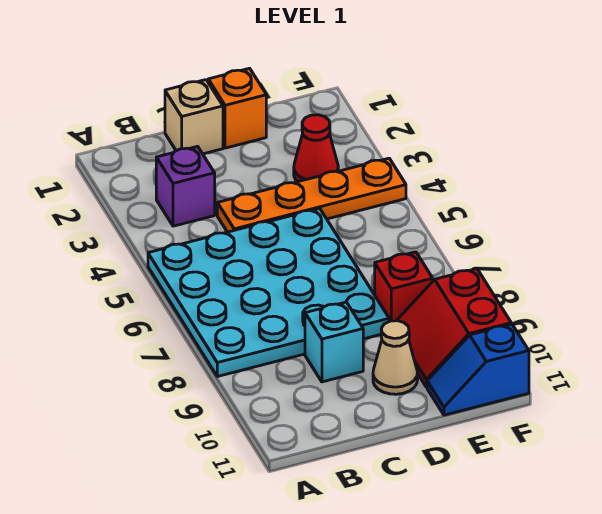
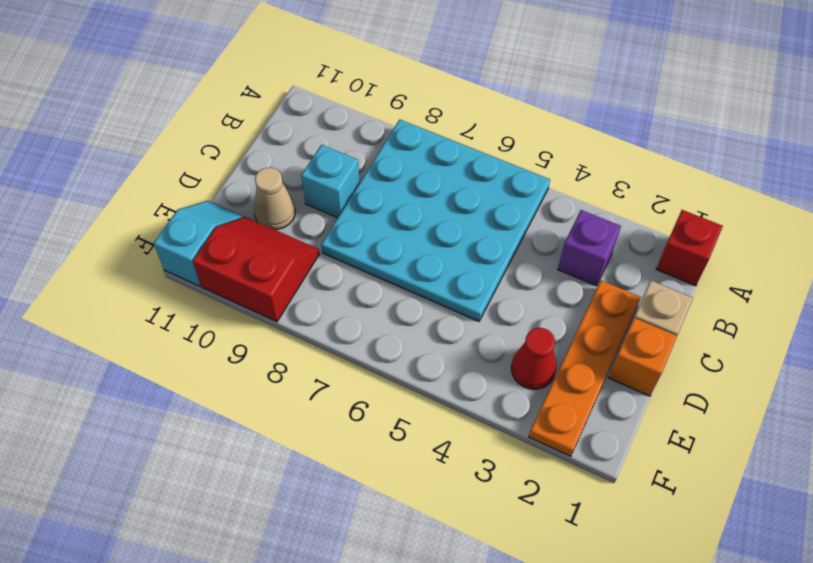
orange 1x4 plate [217,158,406,232] -> orange 1x4 plate moved to [529,280,641,456]
red 1x1 brick [375,252,433,321] -> red 1x1 brick moved to [656,210,723,286]
blue 1x2 slope [427,324,529,415] -> cyan 1x2 slope [154,201,243,286]

